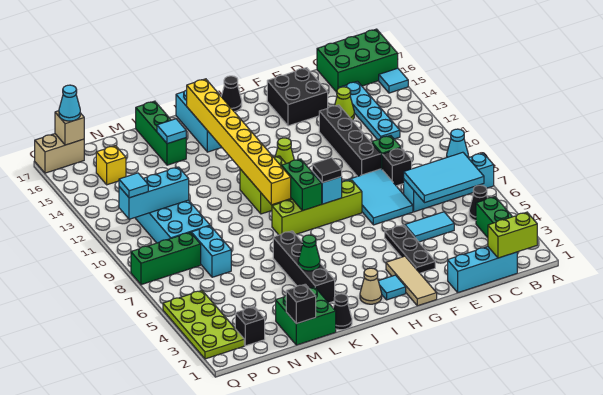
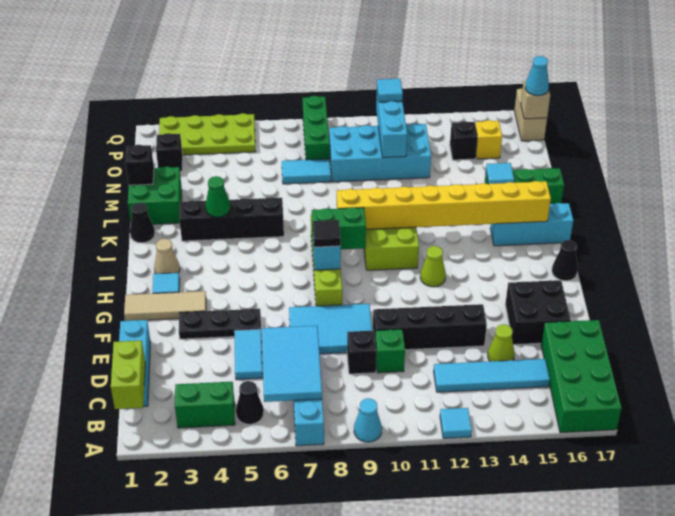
cyan 1x1 tile [379,68,408,93] -> cyan 1x1 tile moved to [440,408,472,438]
green 2x3 brick [317,29,398,92] -> green 2x4 brick [541,320,622,433]
cyan 1x4 plate [339,81,400,140] -> cyan 1x4 tile [434,359,550,392]
cyan 1x2 brick [191,226,231,277] -> cyan 1x2 tile [282,159,331,184]
none -> black 1x1 brick [450,121,478,160]

